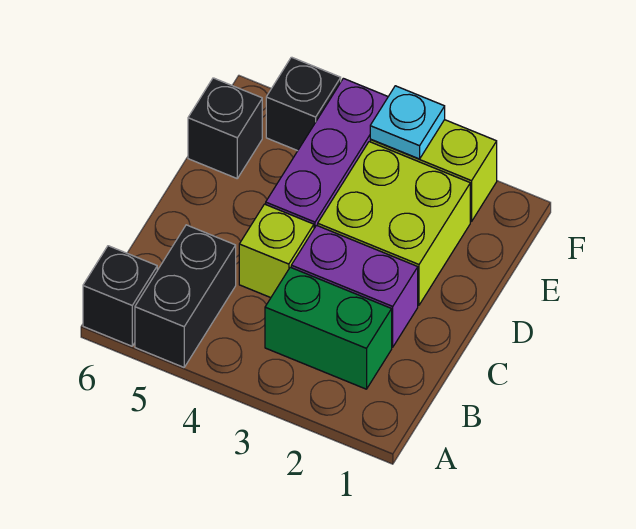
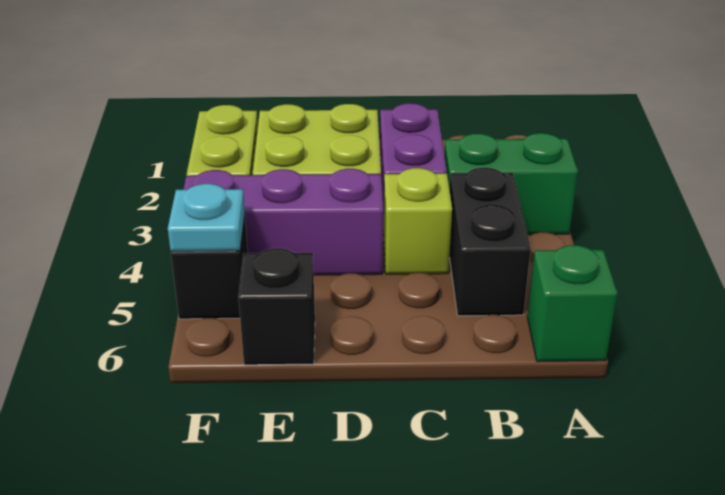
black 1x2 brick [135,225,236,367] -> black 1x2 brick turned to [449,167,531,316]
black 1x1 brick [83,246,157,346] -> green 1x1 brick [527,245,617,362]
green 1x2 brick [265,267,392,389] -> green 1x2 brick turned to [444,133,578,235]
cyan 1x1 plate [370,86,445,159] -> cyan 1x1 plate moved to [168,184,245,251]

